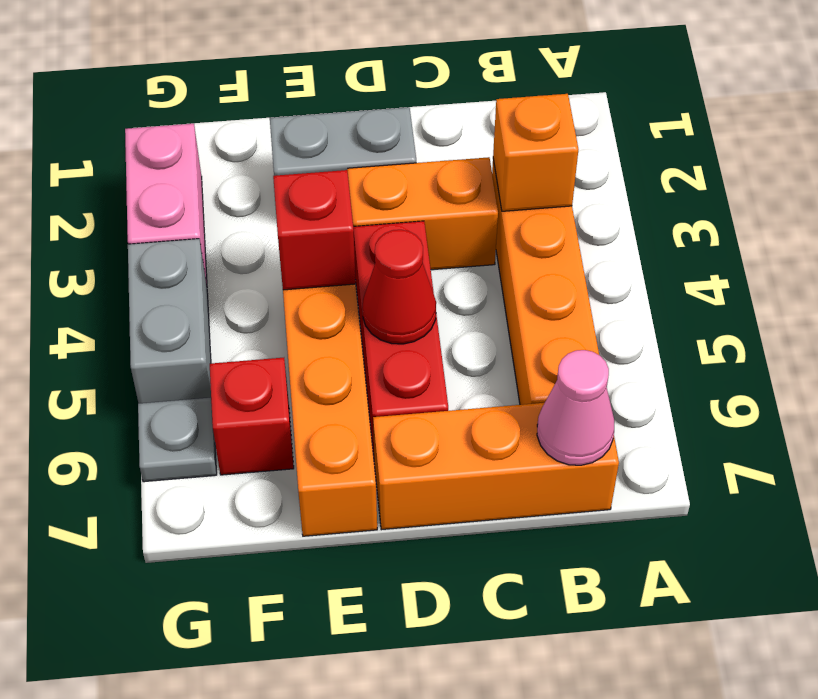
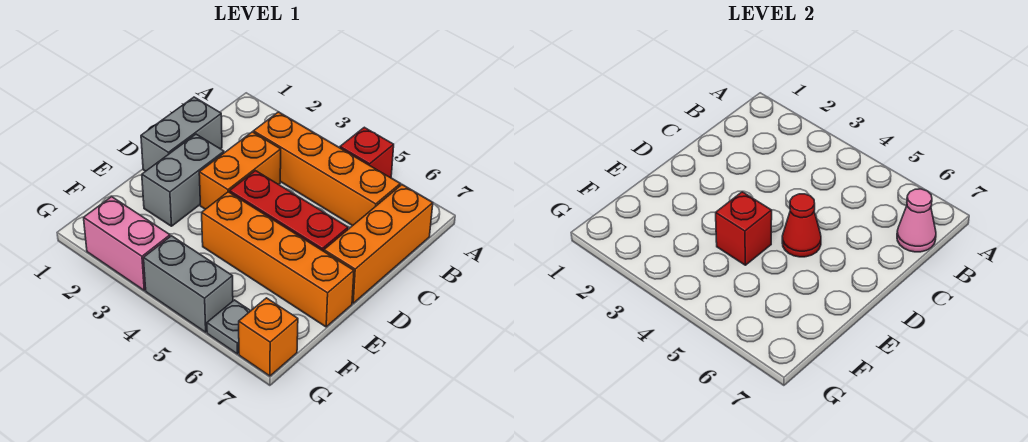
orange 1x1 brick [493,94,578,211] -> orange 1x1 brick moved to [239,298,298,376]
none -> grey 1x2 brick [141,97,222,171]
red 1x1 brick [210,358,294,475] -> red 1x1 brick moved to [340,127,394,178]

